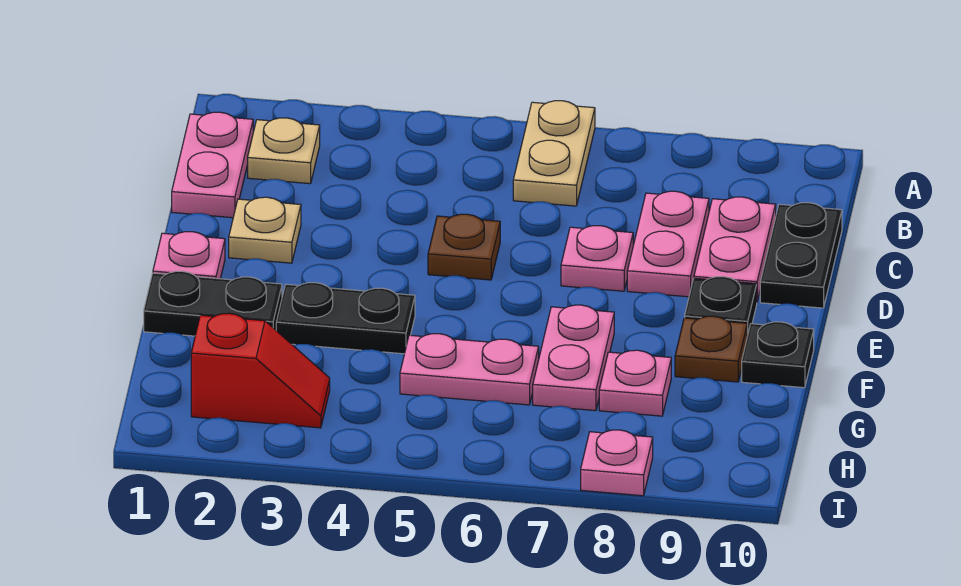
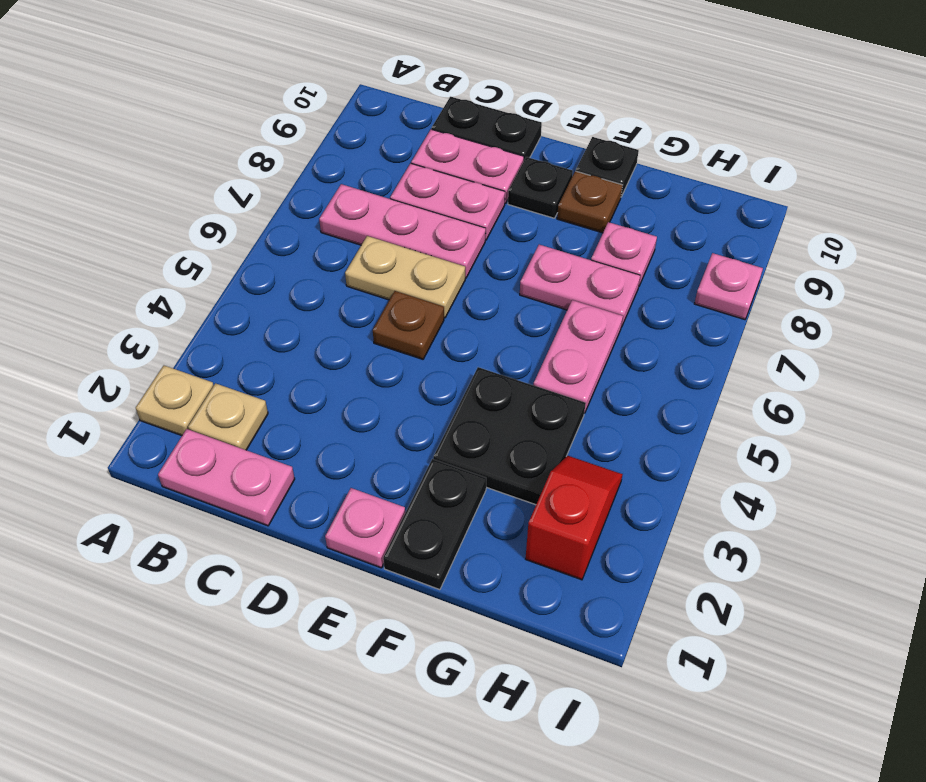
tan 1x2 plate [513,101,595,206] -> tan 1x2 plate moved to [345,236,465,318]
tan 1x1 plate [229,197,301,263] -> tan 1x1 plate moved to [136,366,214,436]
pink 1x1 plate [561,226,633,291] -> pink 1x3 plate [319,184,486,278]
black 1x2 plate [276,283,415,354] -> black 2x2 plate [433,367,586,505]

